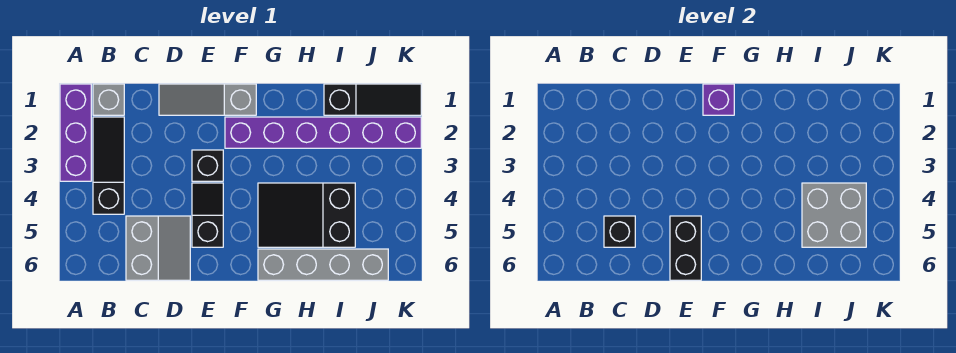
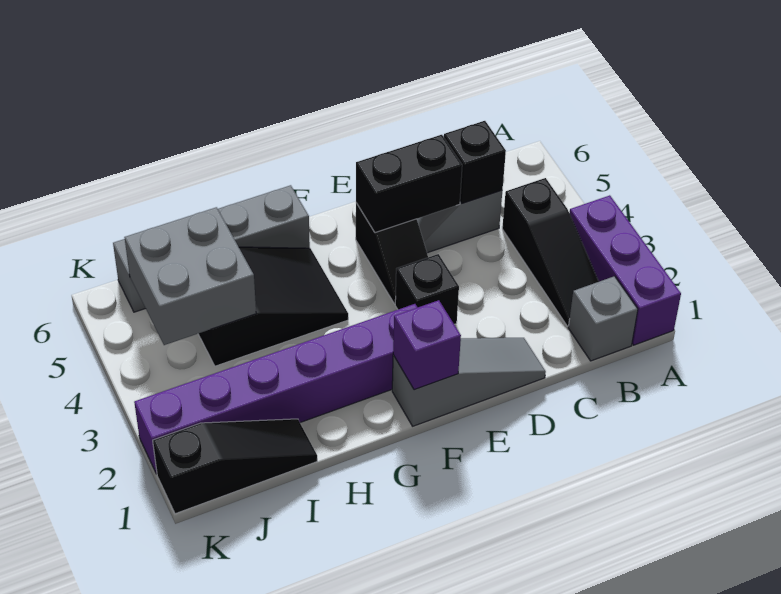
black 1x2 brick [670,216,701,280] -> black 1x2 brick turned to [356,135,462,233]
black 1x3 slope [324,84,421,115] -> black 1x3 slope turned to [153,419,317,514]

